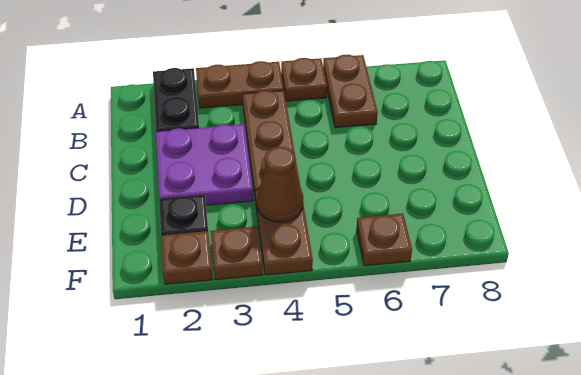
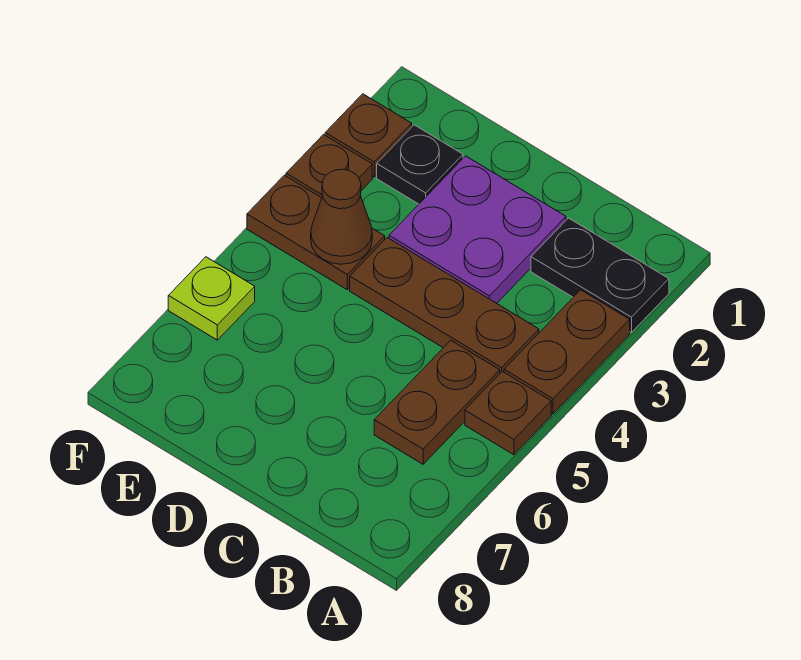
brown 1x2 plate [323,55,378,128] -> brown 1x2 plate turned to [374,340,500,464]
brown 1x1 plate [356,214,412,266] -> lime 1x1 plate [168,257,255,340]

